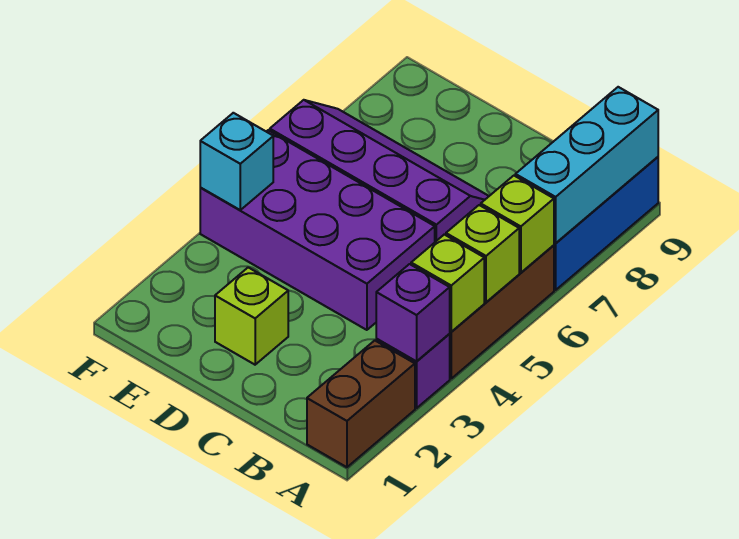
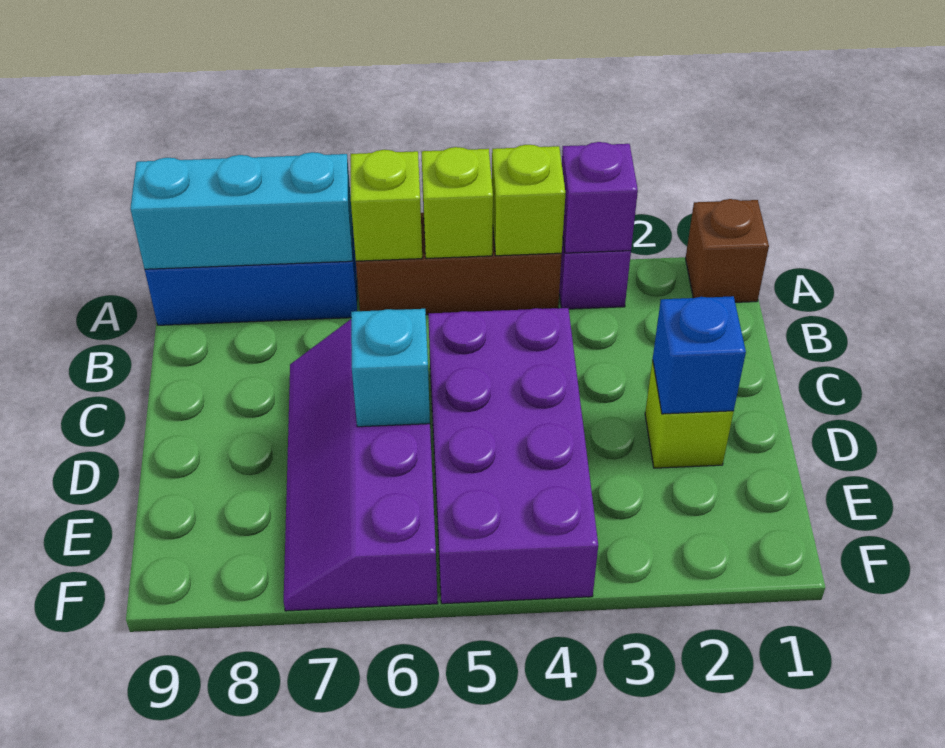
brown 1x2 brick [307,340,415,467] -> brown 1x1 brick [686,199,769,302]
none -> blue 1x1 brick [653,296,746,414]
cyan 1x1 brick [200,113,273,210] -> cyan 1x1 brick moved to [351,309,430,427]

